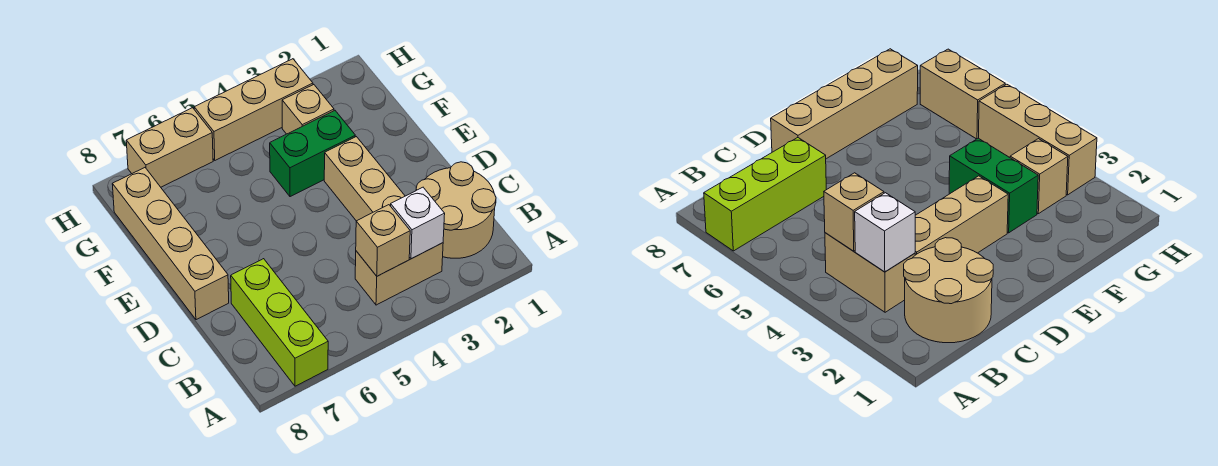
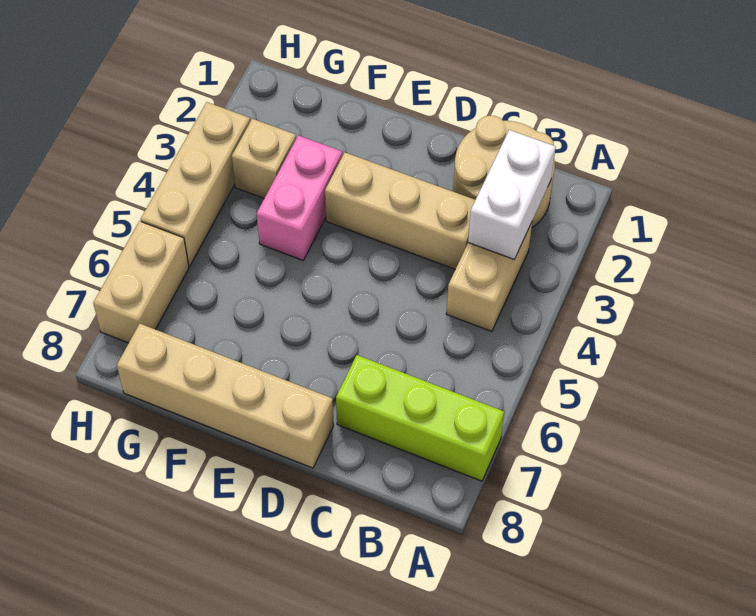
white 1x1 brick [391,187,445,259] -> white 1x2 brick [468,130,556,259]
tan 1x1 brick [356,205,410,276] -> none
green 1x2 brick [270,111,355,197] -> pink 1x2 brick [257,135,342,260]

